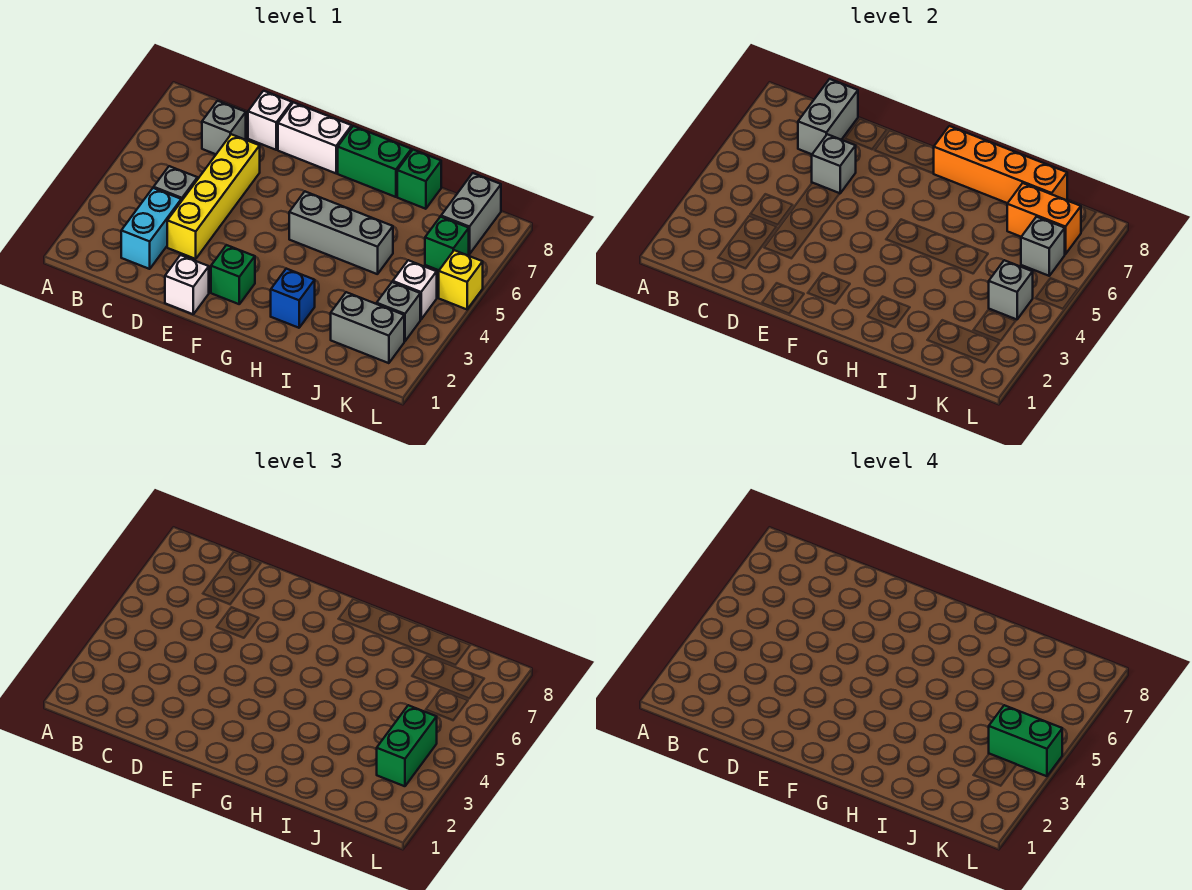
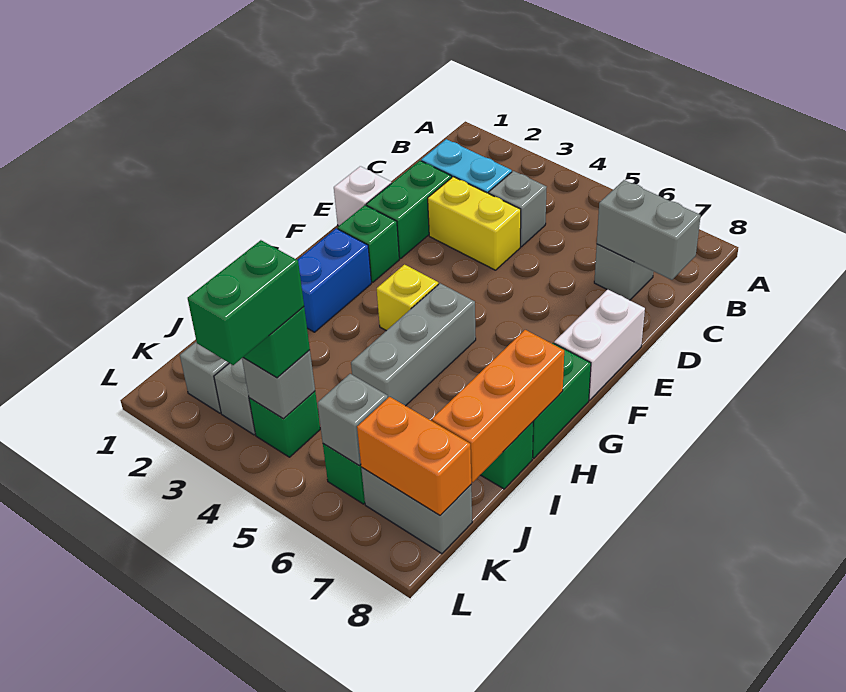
none -> green 1x2 brick [366,161,452,259]
yellow 1x4 brick [167,134,260,259] -> yellow 1x2 brick [428,177,521,270]
grey 1x1 brick [812,134,856,193] -> none
white 1x1 brick [248,91,292,150] -> none
orange 1x4 brick [934,126,1067,203] -> orange 1x3 brick [432,330,564,482]
blue 1x1 brick [271,269,315,328] -> blue 1x2 brick [298,228,371,332]
orange 1x2 brick [1007,183,1081,254] -> orange 1x2 brick turned to [357,397,471,515]
white 1x1 brick [393,260,437,319] -> green 1x1 brick [249,391,320,457]
yellow 1x1 brick [439,250,483,309] -> yellow 1x1 brick moved to [377,265,438,331]

